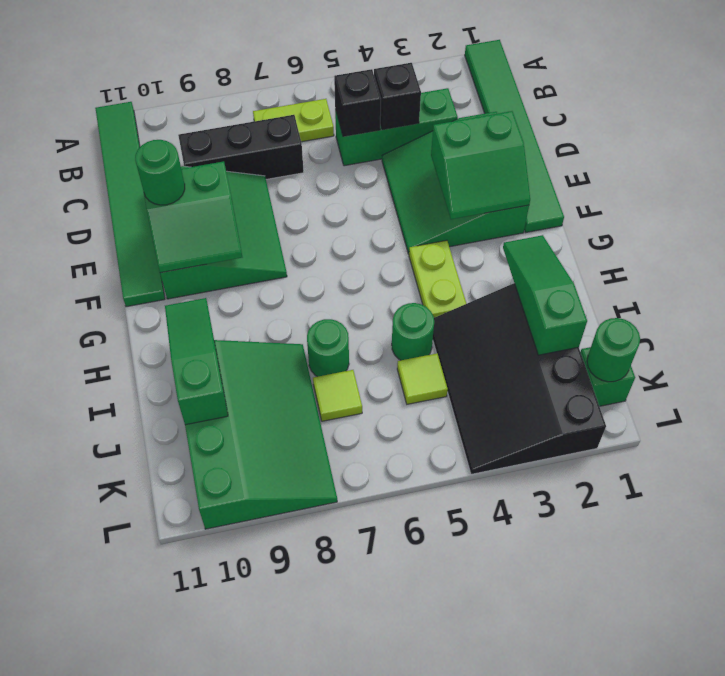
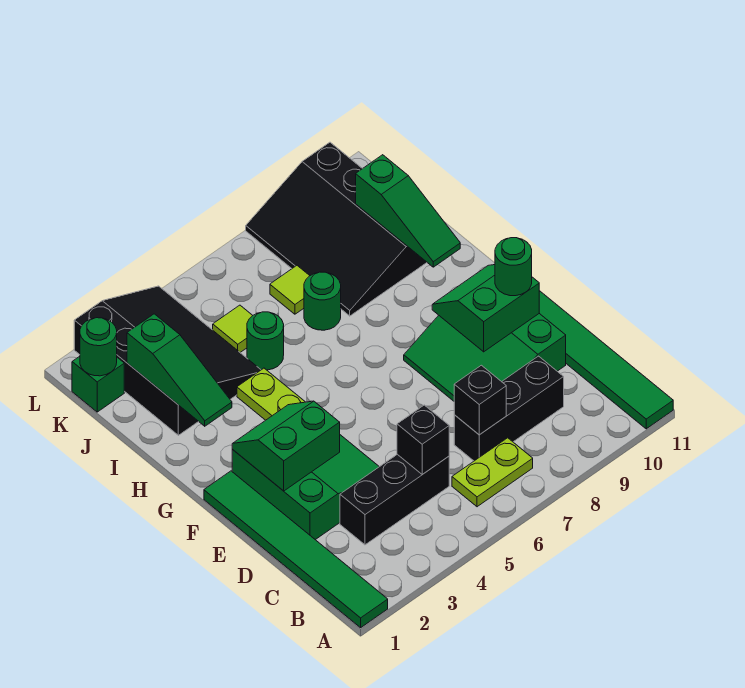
green 1x3 brick [335,88,458,166] -> black 1x3 brick [340,454,449,545]
black 1x1 brick [374,63,421,130] -> black 1x1 brick moved to [454,365,506,435]
green 3x4 slope [185,340,337,529] -> black 3x4 slope [246,142,427,316]

